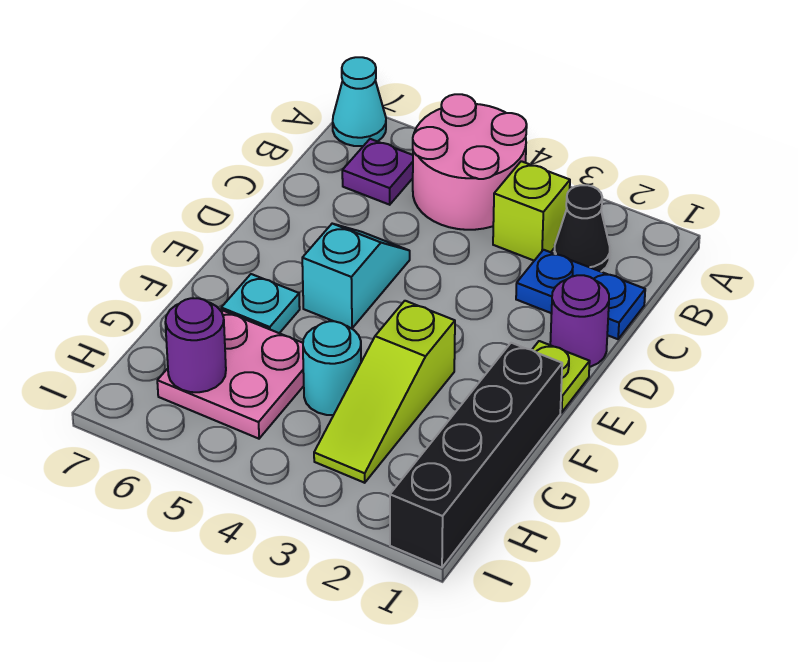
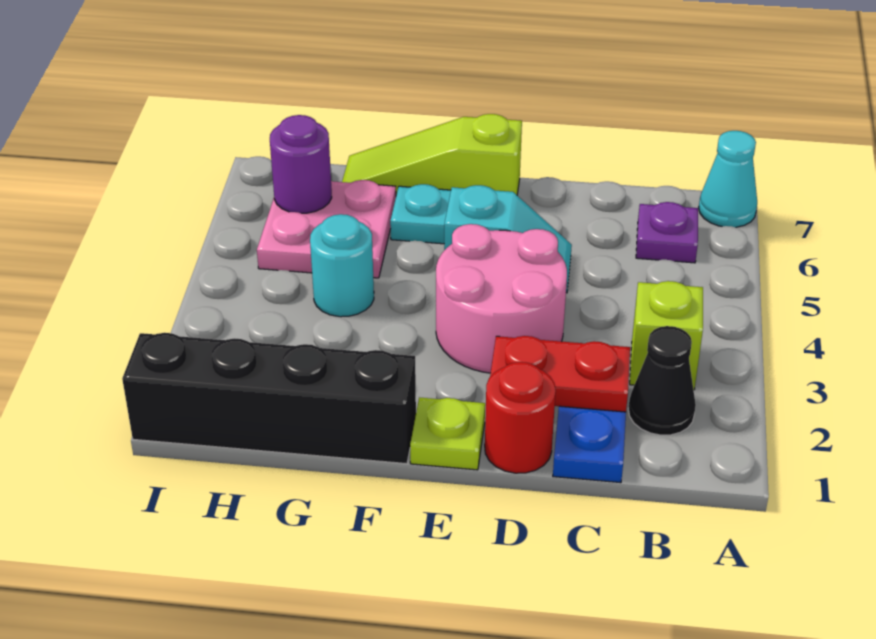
pink 2x2 round brick [413,94,527,230] -> pink 2x2 round brick moved to [436,224,567,373]
none -> red 1x2 plate [490,336,630,412]
purple 1x1 round brick [550,275,609,367] -> red 1x1 round brick [485,362,556,473]
lime 1x3 slope [314,301,455,483] -> lime 1x3 slope moved to [342,114,522,195]

